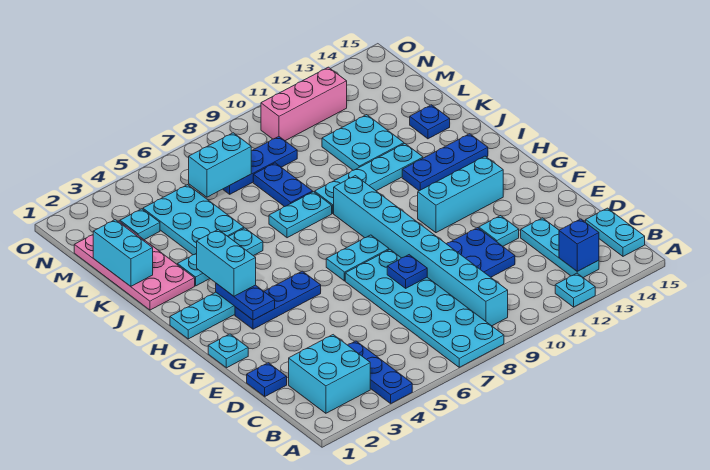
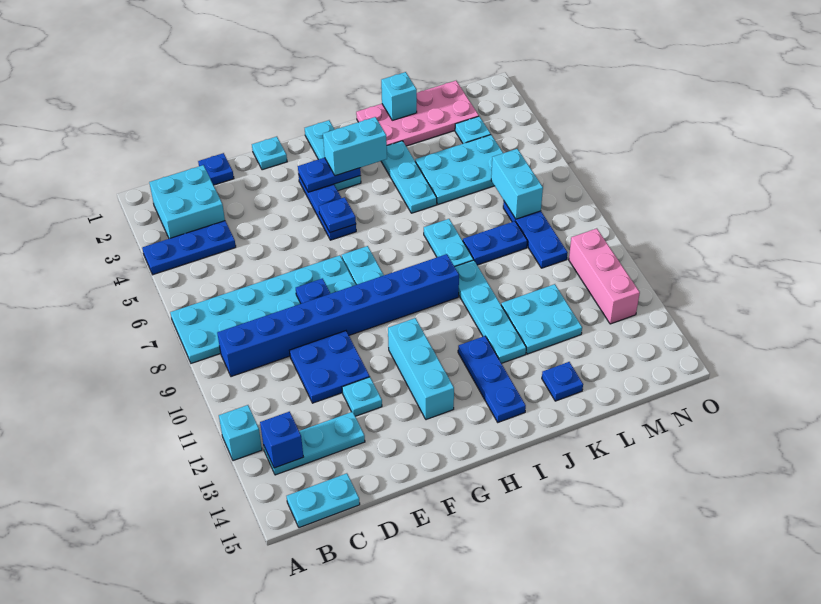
cyan 1x1 plate [555,273,595,307] -> cyan 1x1 brick [219,405,262,461]
cyan 1x8 brick [334,176,508,326] -> blue 1x8 brick [217,254,459,377]
none -> blue 1x1 plate [319,197,356,233]
cyan 1x2 brick [93,220,153,286] -> cyan 1x1 brick [381,72,417,120]

